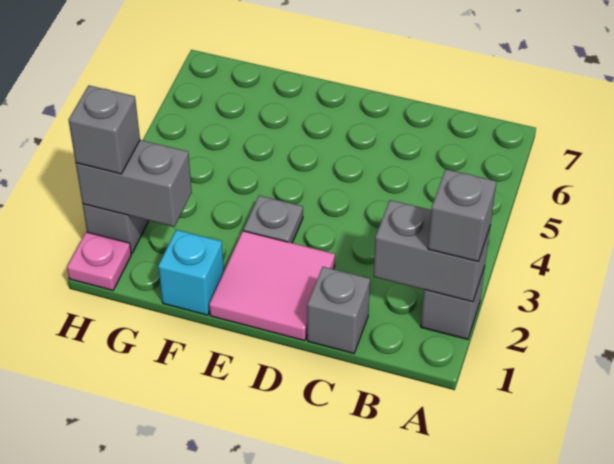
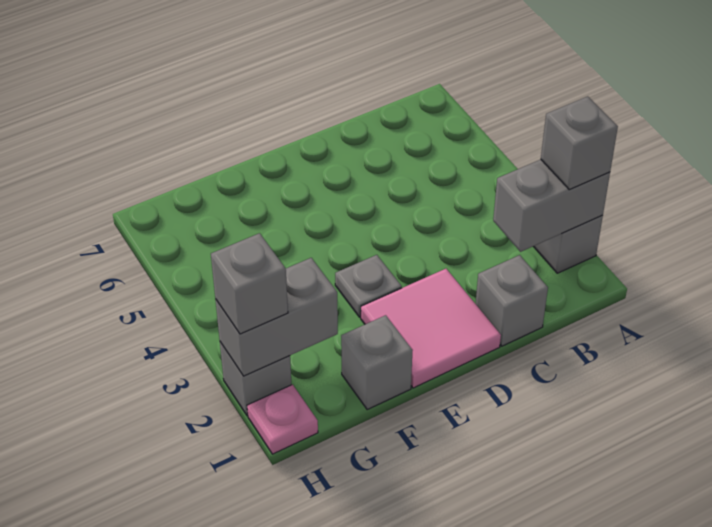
cyan 1x1 brick [158,230,224,315] -> grey 1x1 brick [341,315,413,409]

